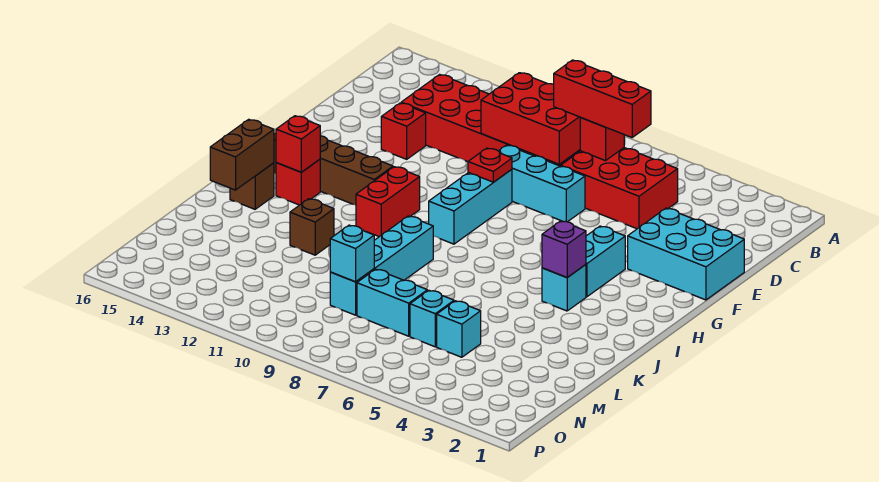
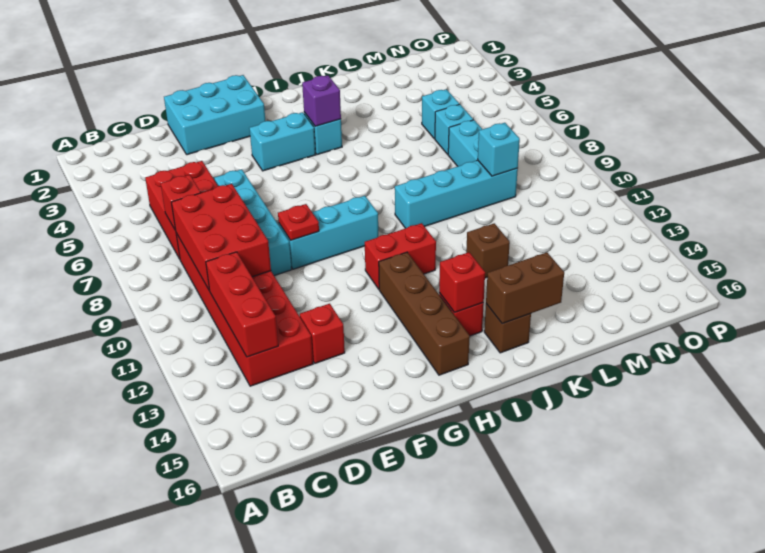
red 1x3 brick [554,60,651,137] -> red 1x3 brick moved to [206,252,278,357]
cyan 2x3 brick [628,208,744,300] -> cyan 2x3 brick turned to [164,75,265,155]
cyan 1x3 brick [499,145,585,222] -> cyan 1x4 brick [214,169,291,276]

